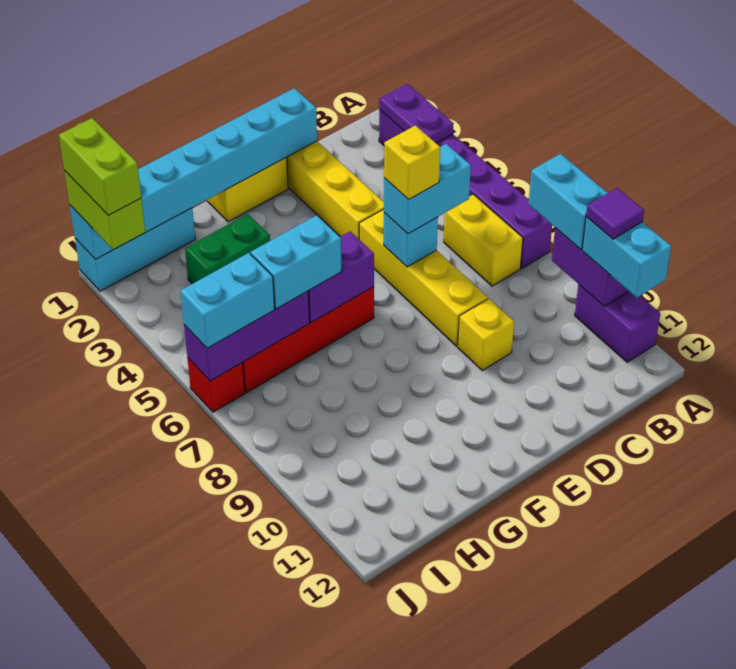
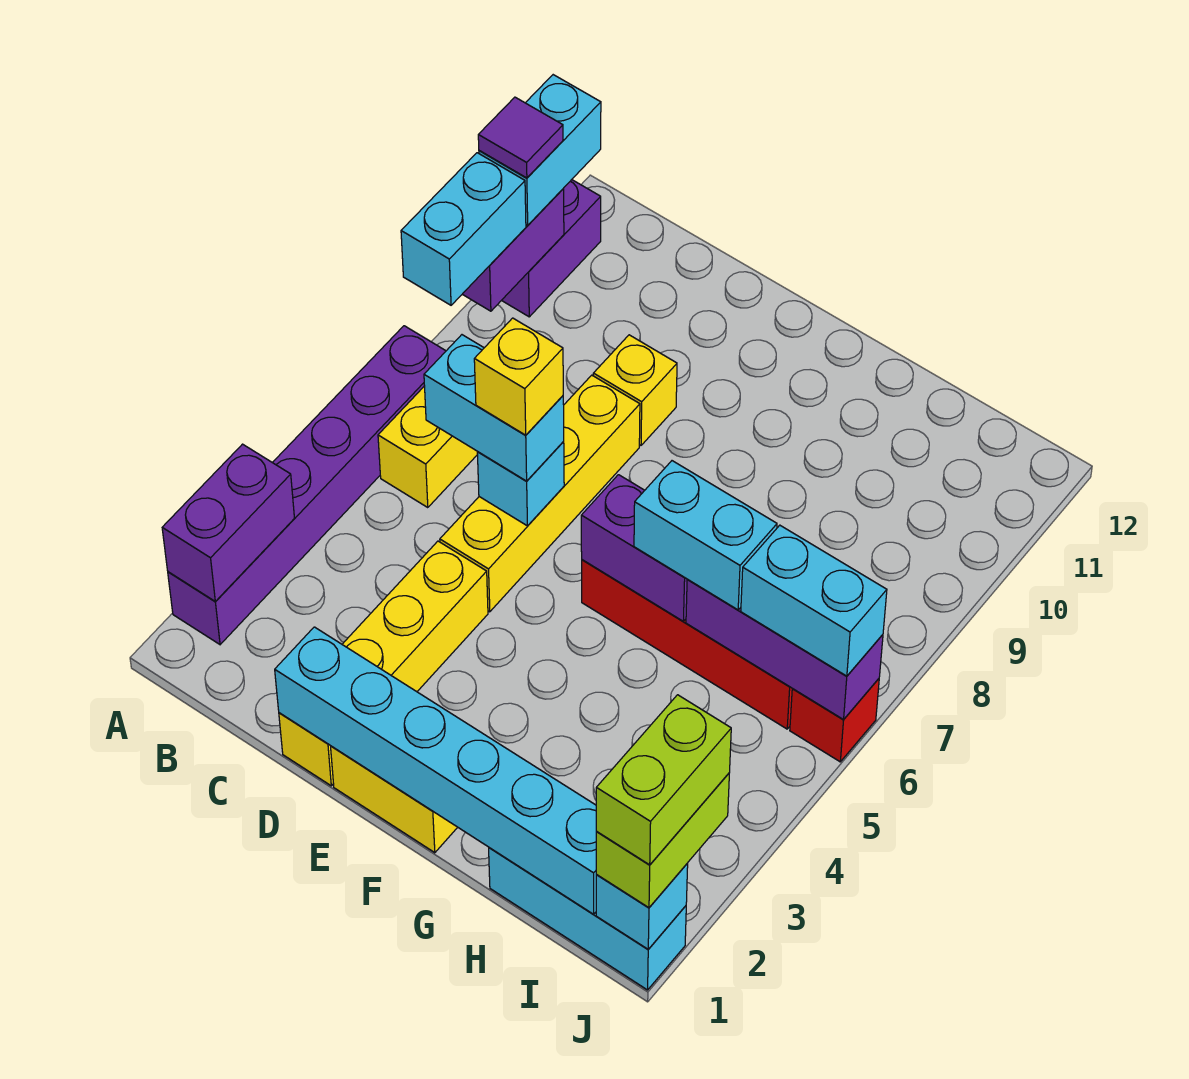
purple 1x2 plate [379,84,454,143] -> purple 1x2 brick [162,444,294,602]
green 1x2 brick [185,214,270,284] -> none

